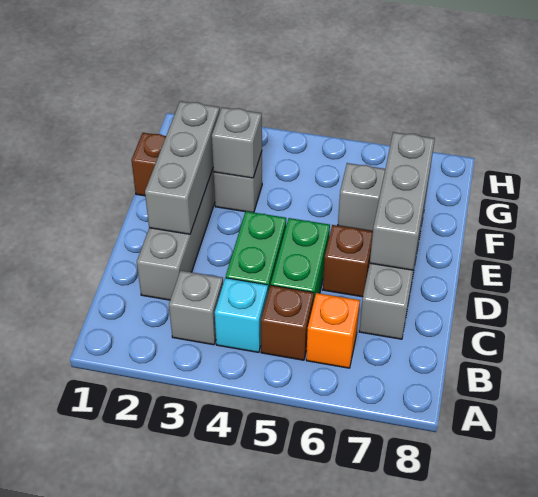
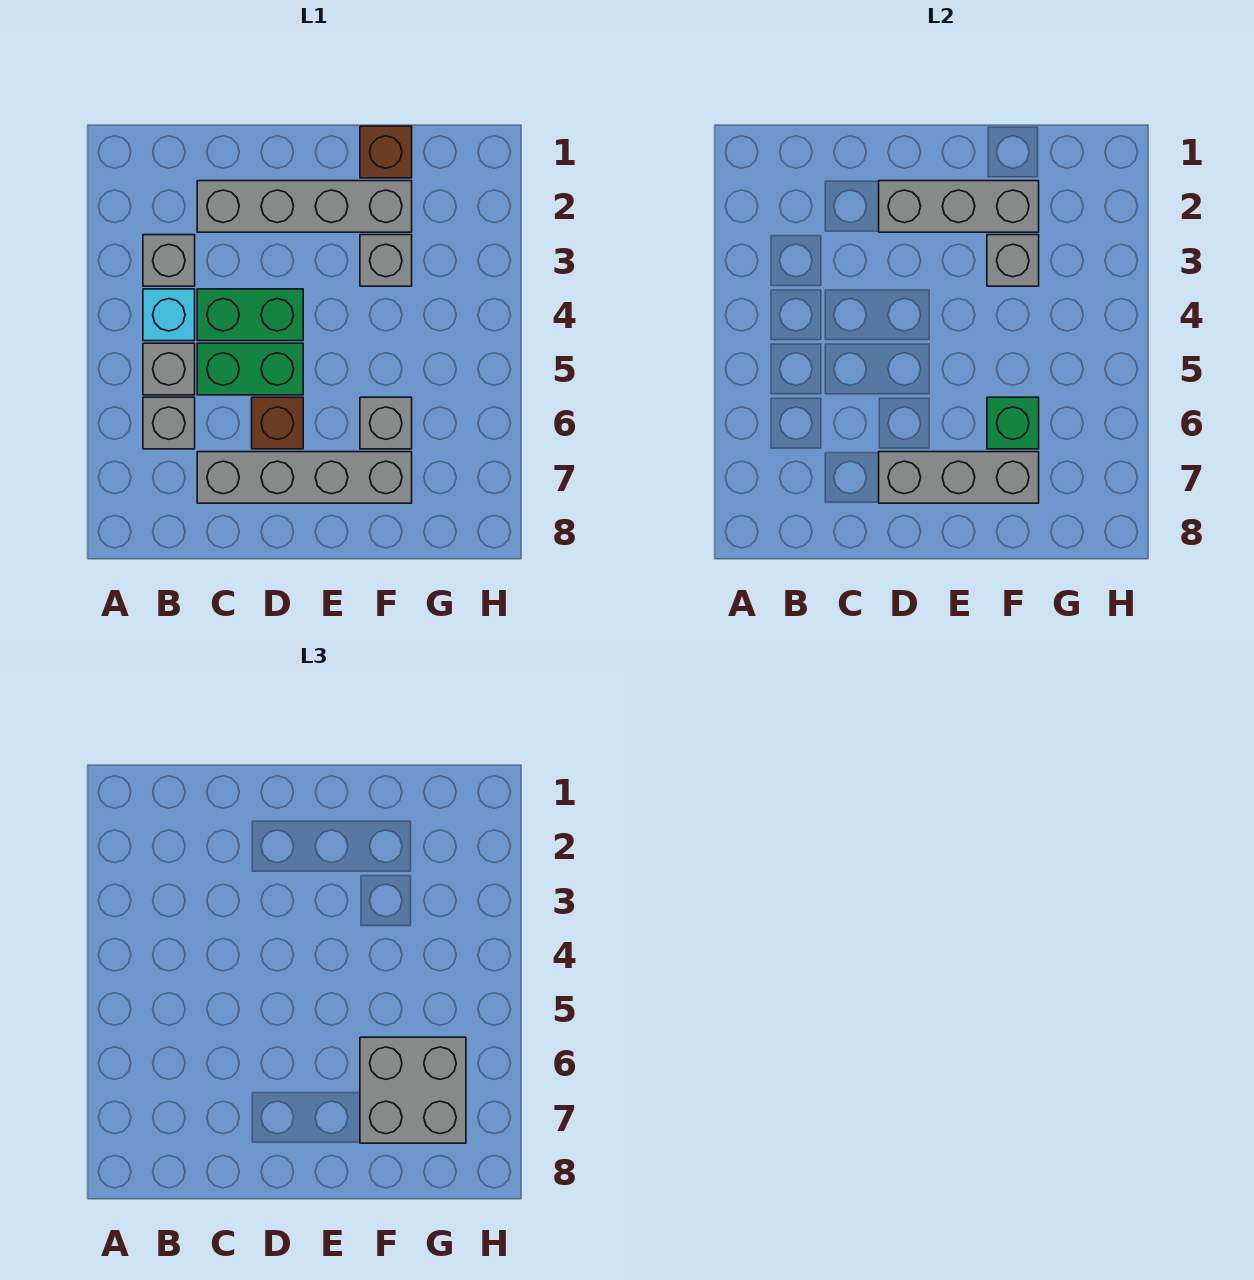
brown 1x1 brick [261,285,314,360] -> grey 1x1 brick [143,343,195,395]
orange 1x1 brick [306,293,360,368] -> grey 1x1 brick [143,397,195,449]
none -> green 1x1 brick [987,397,1039,449]
none -> grey 2x2 brick [360,1037,466,1143]

